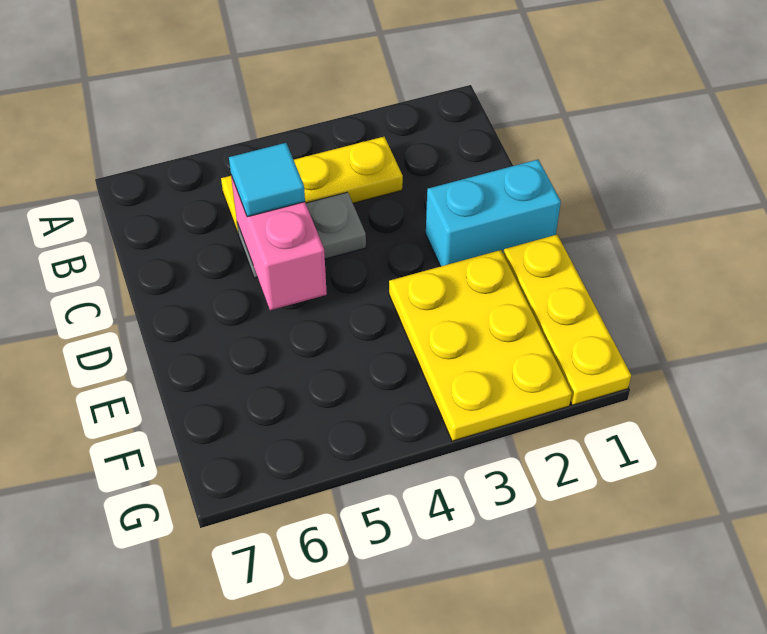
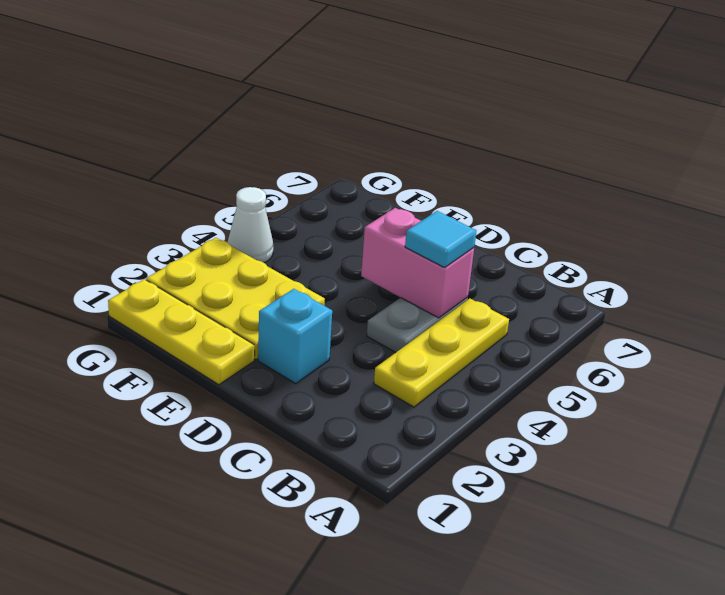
cyan 1x2 brick [426,160,561,266] -> cyan 1x1 brick [258,289,332,383]
none -> white 1x1 cone [227,187,273,263]

